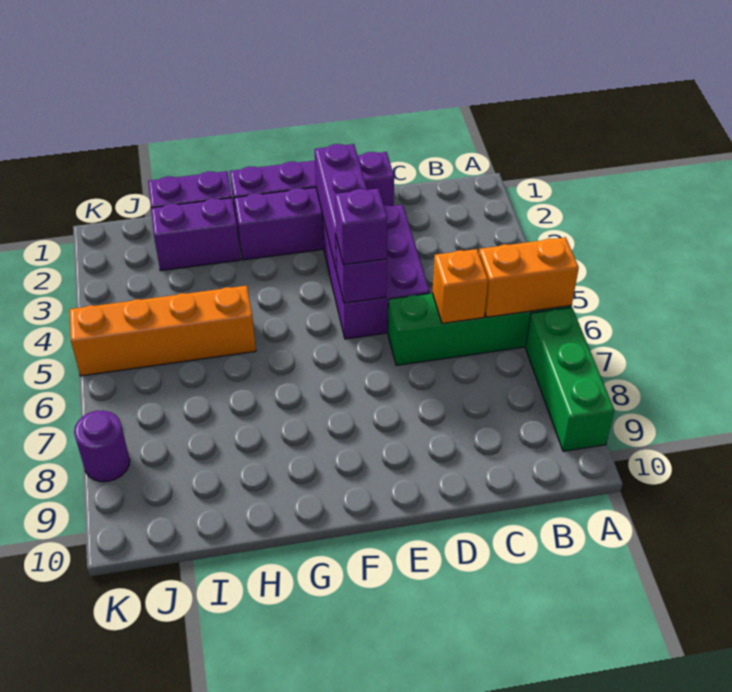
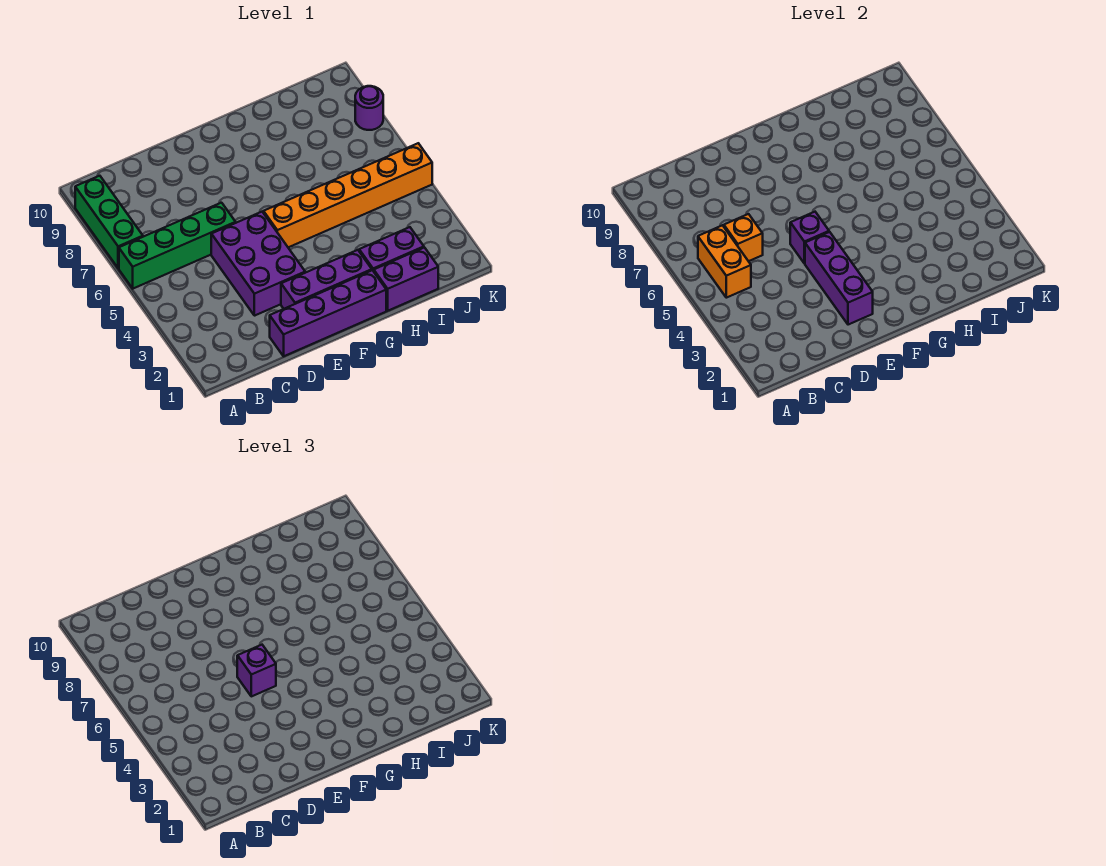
orange 1x2 brick [479,237,579,317] -> orange 1x2 brick turned to [698,225,751,298]
orange 1x4 brick [70,286,256,376] -> orange 1x6 brick [264,143,432,247]

